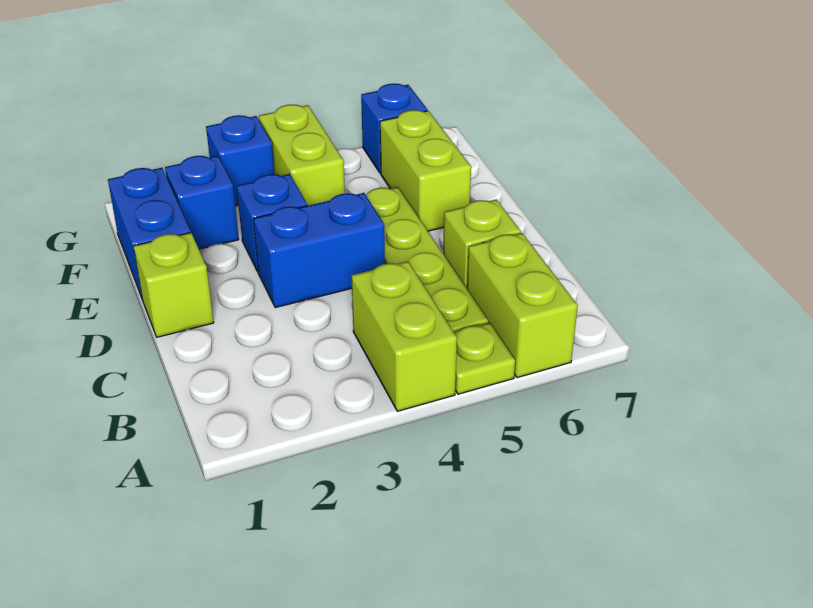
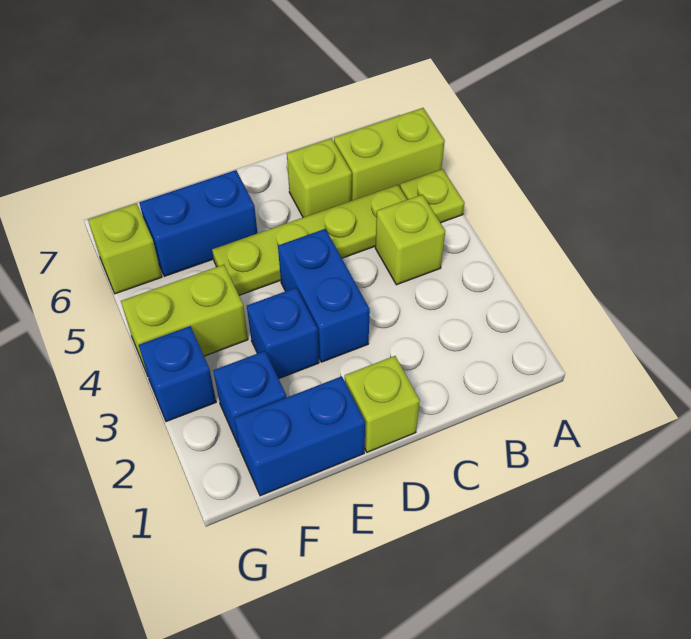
lime 1x2 brick [351,261,457,411] -> lime 1x1 brick [375,195,445,285]
lime 1x2 brick [380,110,471,231] -> blue 1x2 brick [139,170,257,276]
blue 1x1 brick [361,83,427,173] -> lime 1x1 brick [88,203,162,294]

